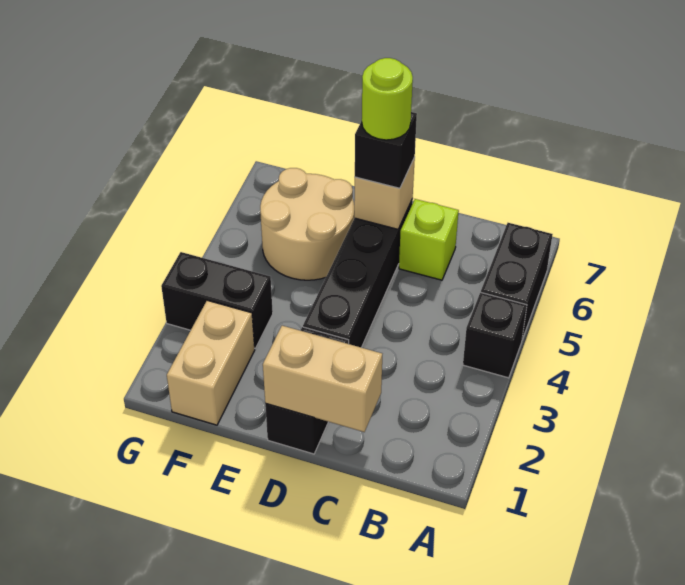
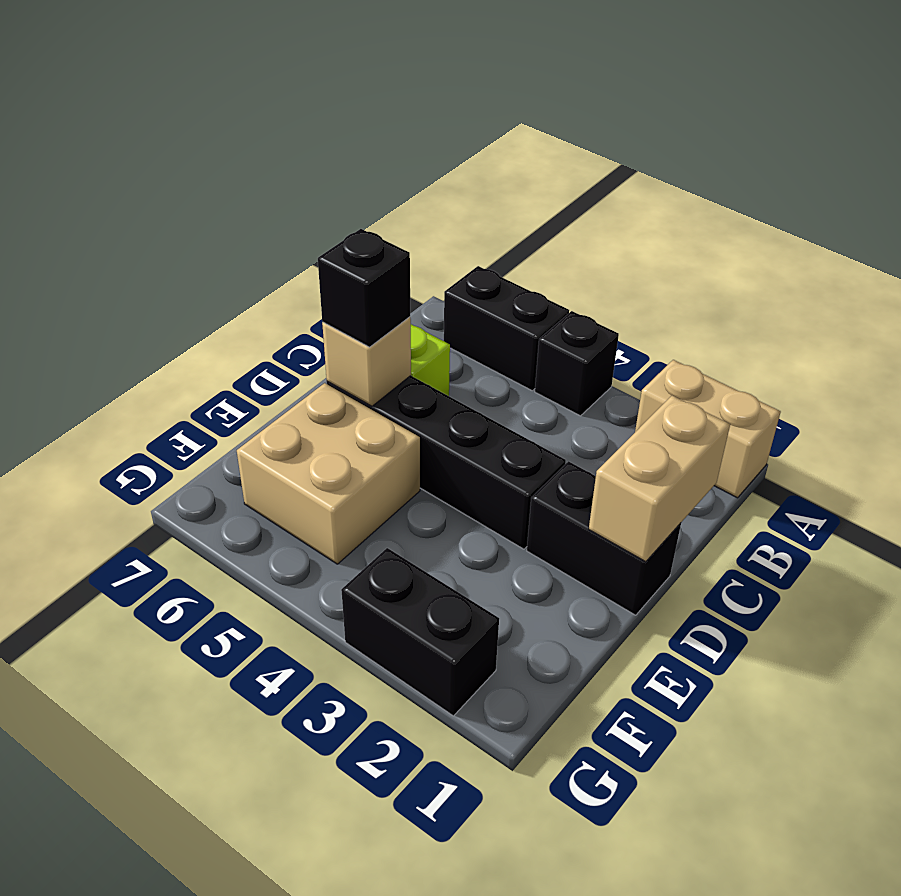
lime 1x1 round brick [362,58,413,140] -> none
tan 2x2 round brick [260,168,354,280] -> tan 2x2 brick [237,383,420,564]
tan 1x2 brick [167,300,255,425] -> tan 1x2 brick moved to [635,360,781,498]
black 1x2 brick [161,252,273,348] -> black 1x2 brick turned to [341,548,499,716]

